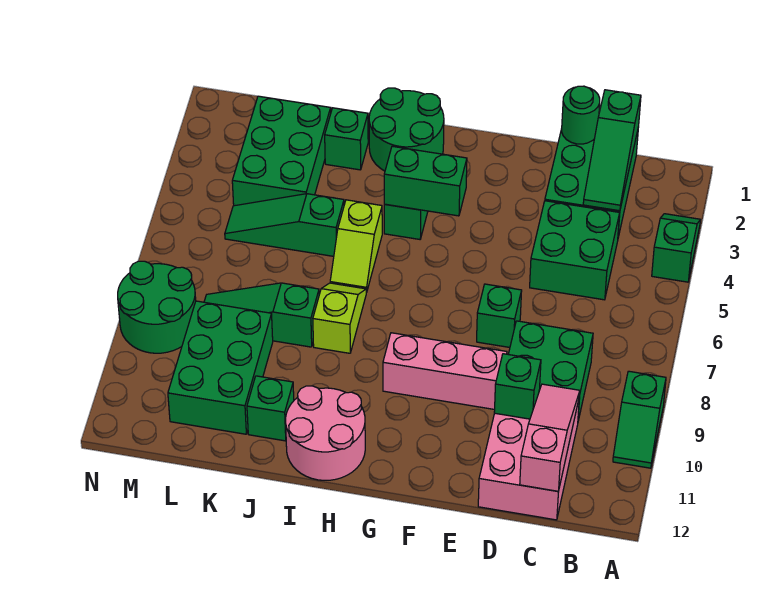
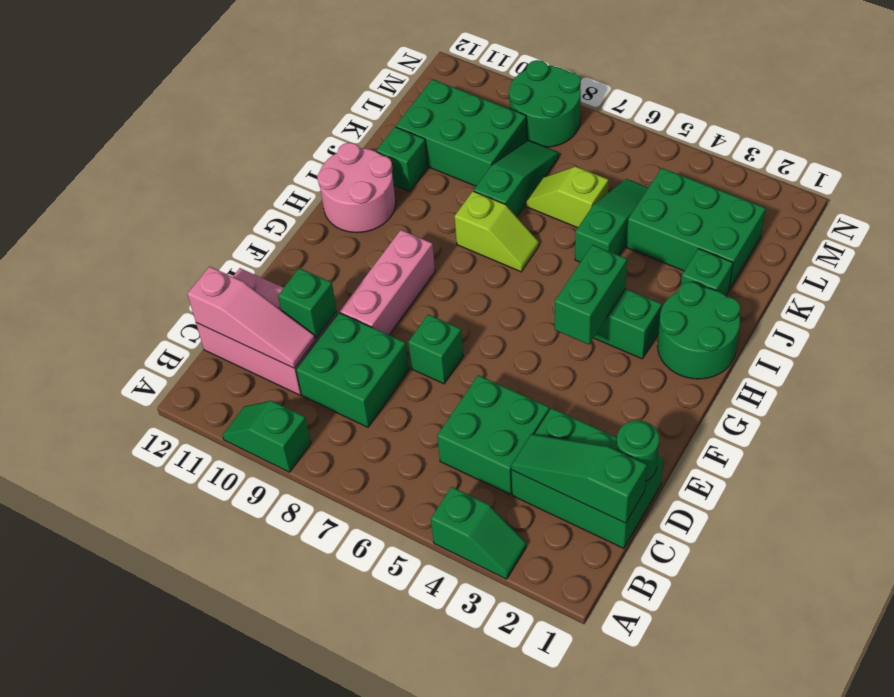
lime 1x2 slope [330,200,382,292] -> lime 1x2 slope moved to [526,166,609,228]

